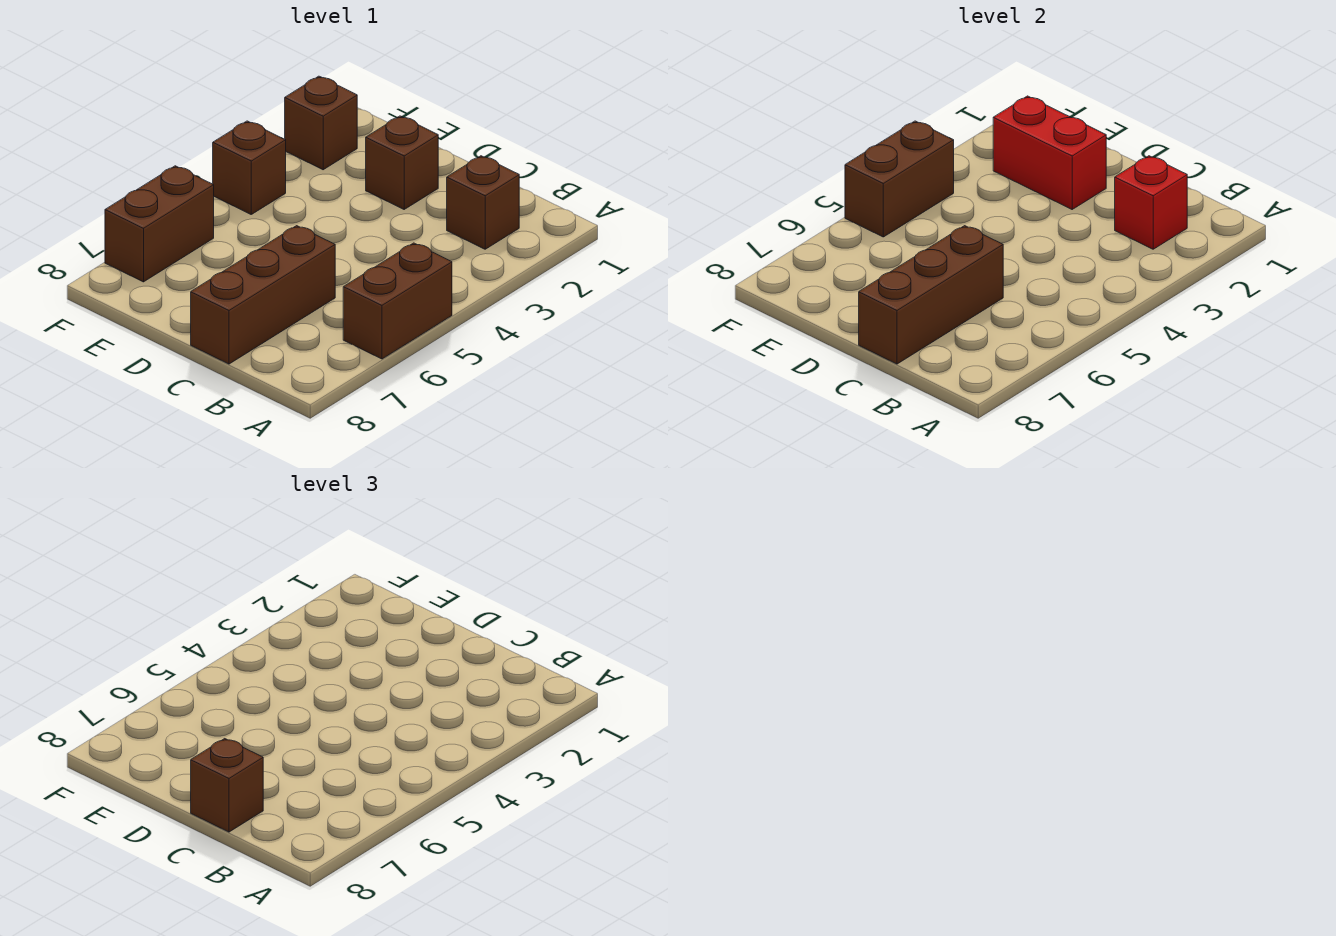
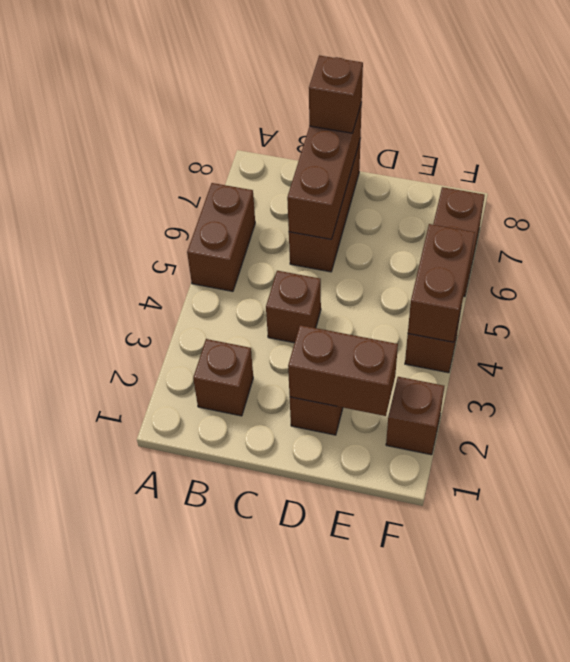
red 1x1 brick [1115,156,1187,249] -> none
none -> brown 1x1 brick [266,271,321,343]
red 1x2 brick [993,96,1106,209] -> brown 1x2 brick [288,325,398,416]

